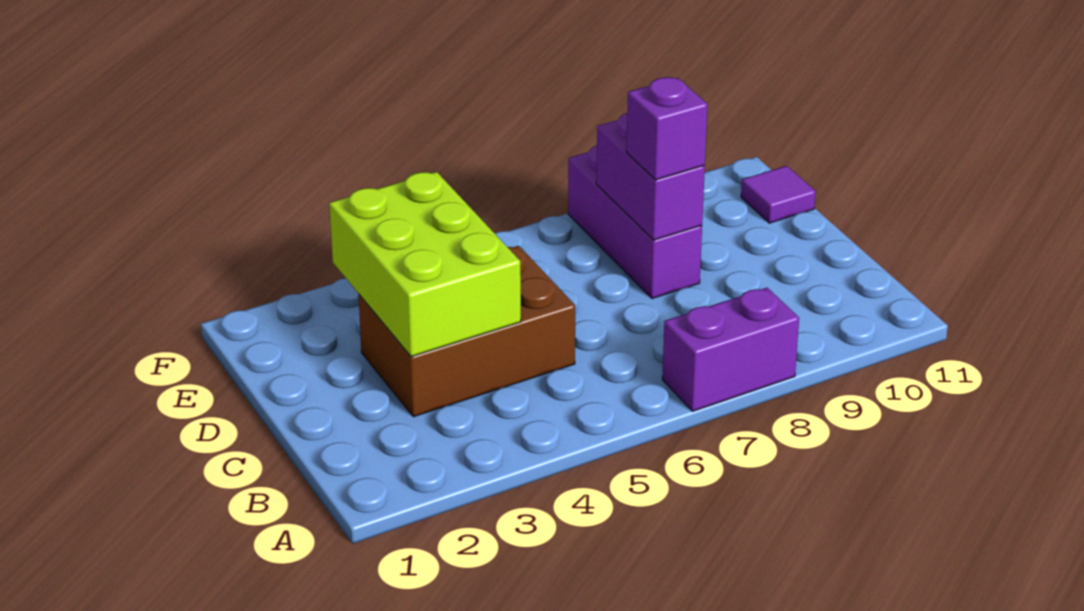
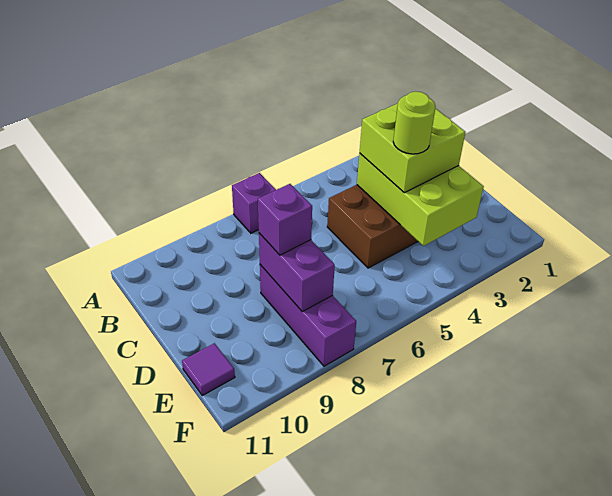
purple 1x2 brick [662,288,799,411] -> purple 1x1 brick [232,173,276,233]
none -> lime 2x2 brick [360,104,465,193]
none -> lime 1x1 round brick [393,92,436,154]

